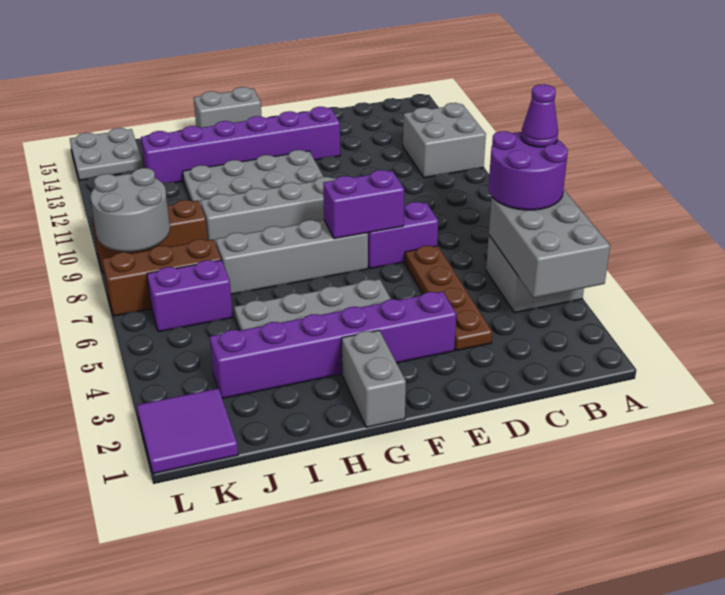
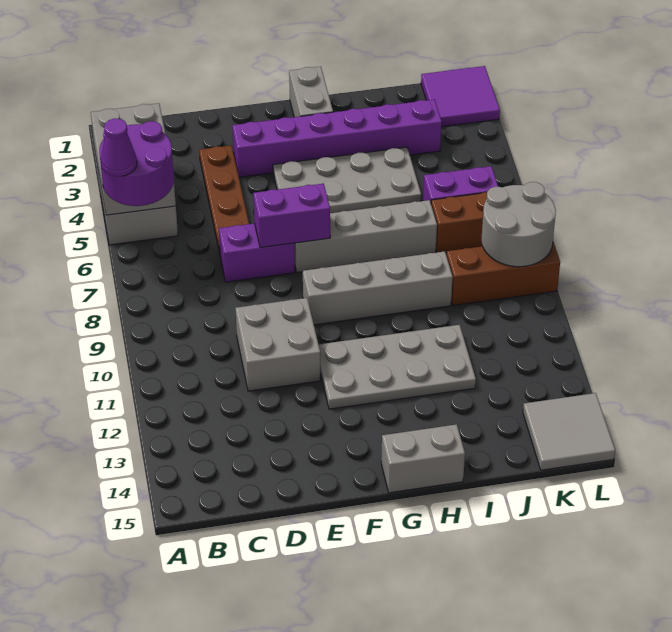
grey 2x2 brick [403,103,486,178] -> grey 2x2 brick moved to [235,298,320,391]
purple 1x6 brick [141,107,340,183] -> none
grey 2x2 plate [70,128,143,180] -> grey 2x2 tile [523,393,615,470]

